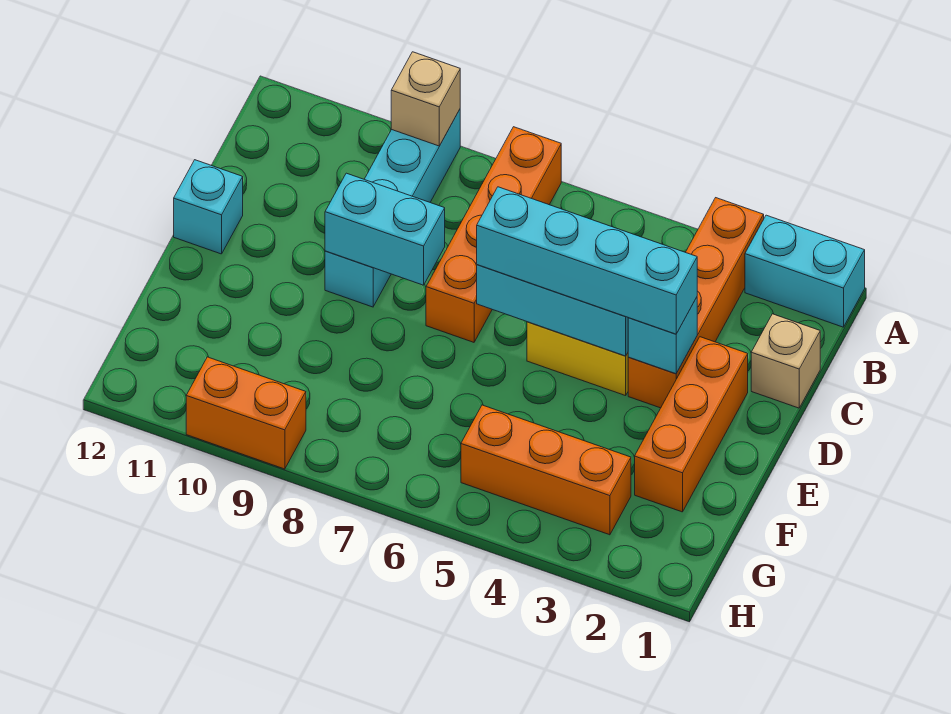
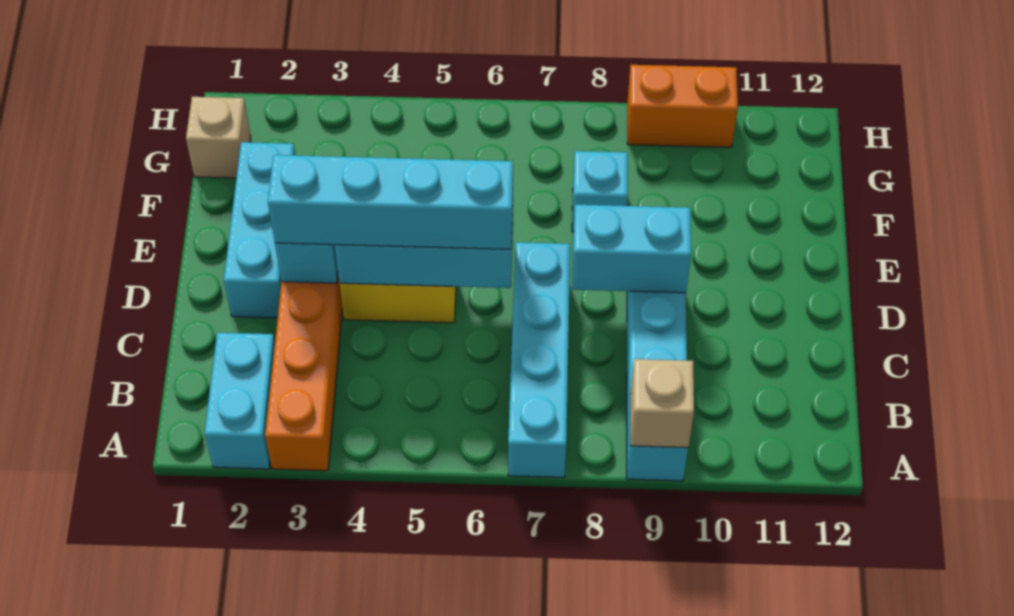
cyan 1x2 brick [745,215,865,327] -> cyan 1x2 brick turned to [205,333,275,469]
orange 1x4 brick [426,127,561,342] -> cyan 1x4 brick [508,242,570,477]
tan 1x1 brick [751,314,820,408] -> tan 1x1 brick moved to [186,97,251,178]
orange 1x3 brick [635,337,748,512] -> cyan 1x3 brick [224,142,295,318]
cyan 1x1 brick [174,160,243,254] -> cyan 1x1 brick moved to [572,151,628,232]
orange 1x3 brick [461,405,631,535] -> none

